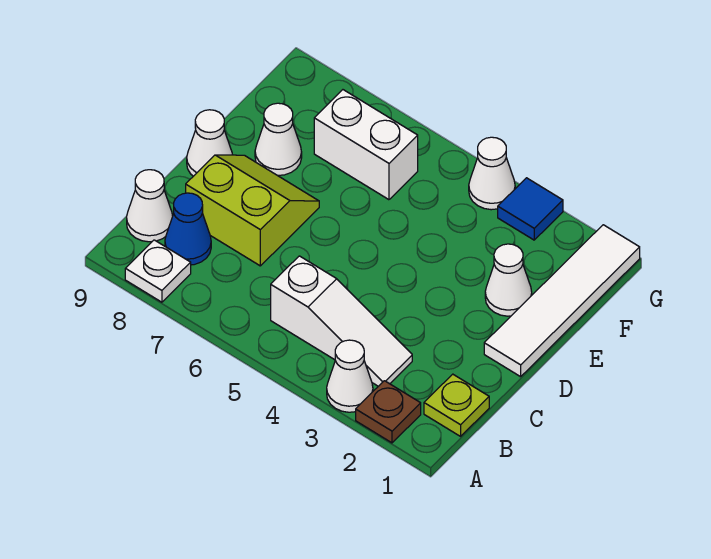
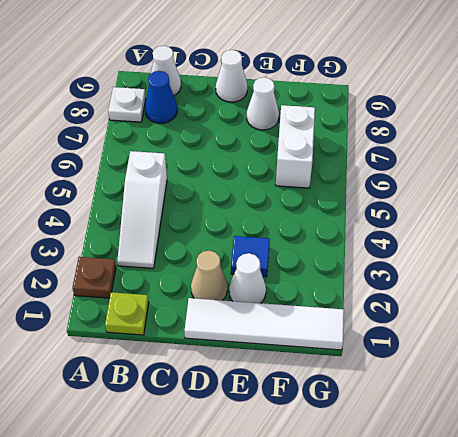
white 1x1 cone [327,340,373,412] -> none
lime 2x2 slope [186,155,319,266] -> none
none -> tan 1x1 cone [191,251,228,300]
blue 1x1 tile [498,178,563,240] -> blue 1x1 tile moved to [231,236,270,277]
white 1x1 cone [469,137,515,210] -> none

